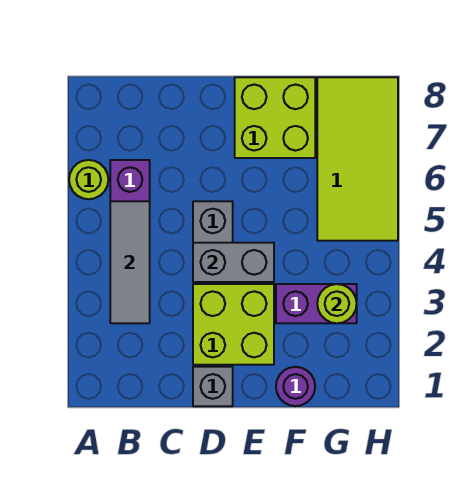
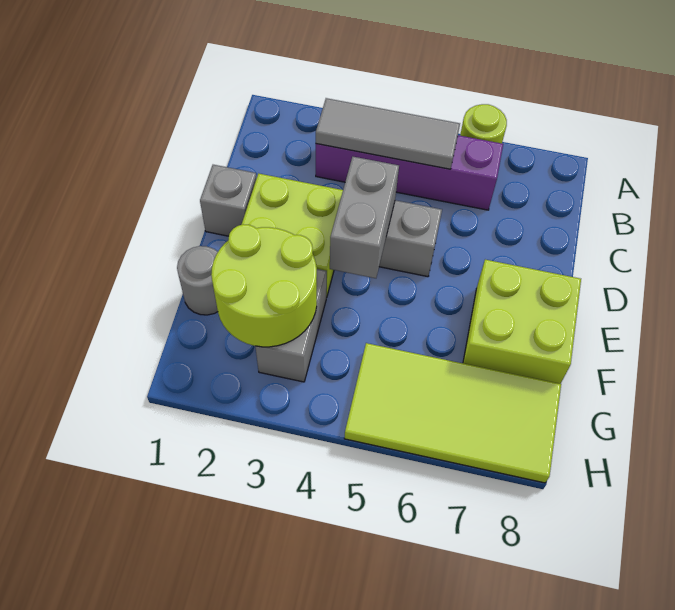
purple 1x1 round brick [276,367,315,406] -> grey 1x1 round brick [177,246,218,315]
purple 1x2 brick [276,284,357,323] -> grey 1x2 brick [255,269,327,382]
lime 1x1 round brick [317,284,357,323] -> lime 2x2 round brick [211,224,317,347]

